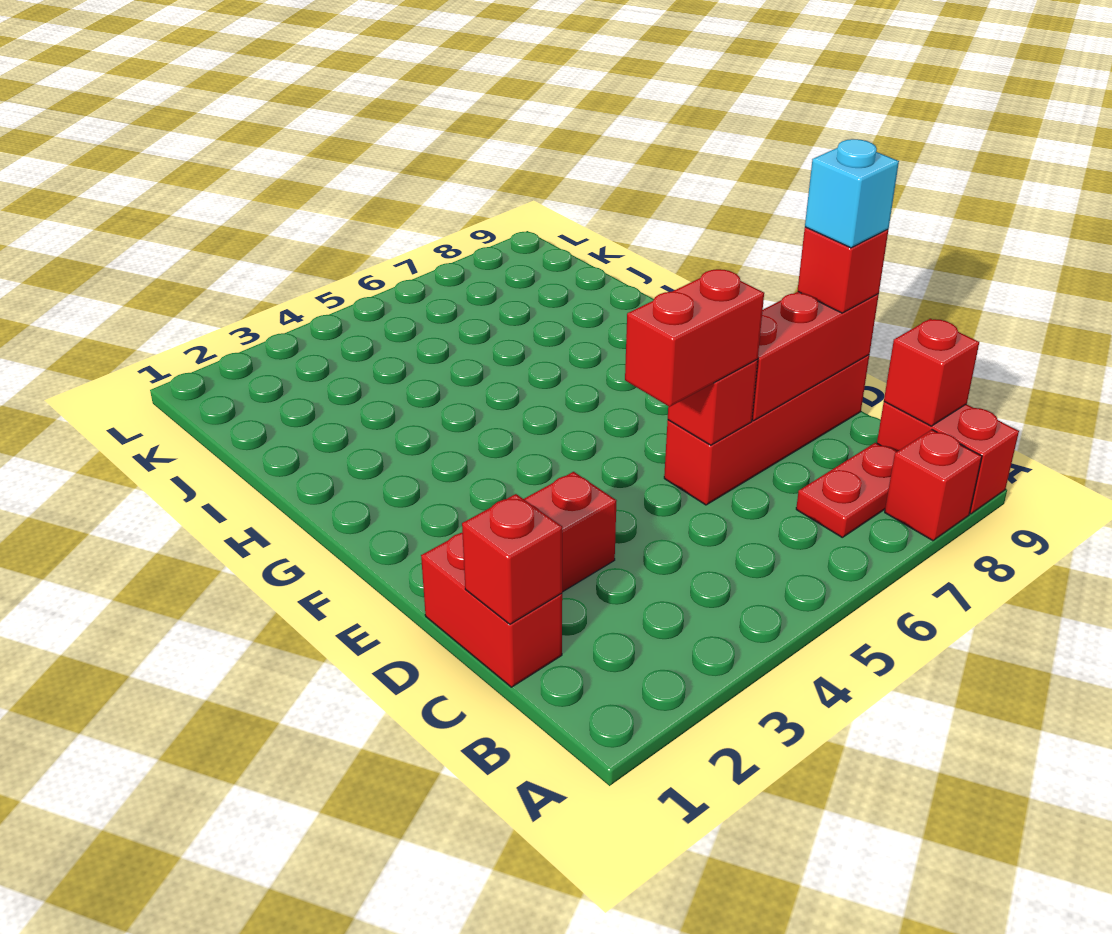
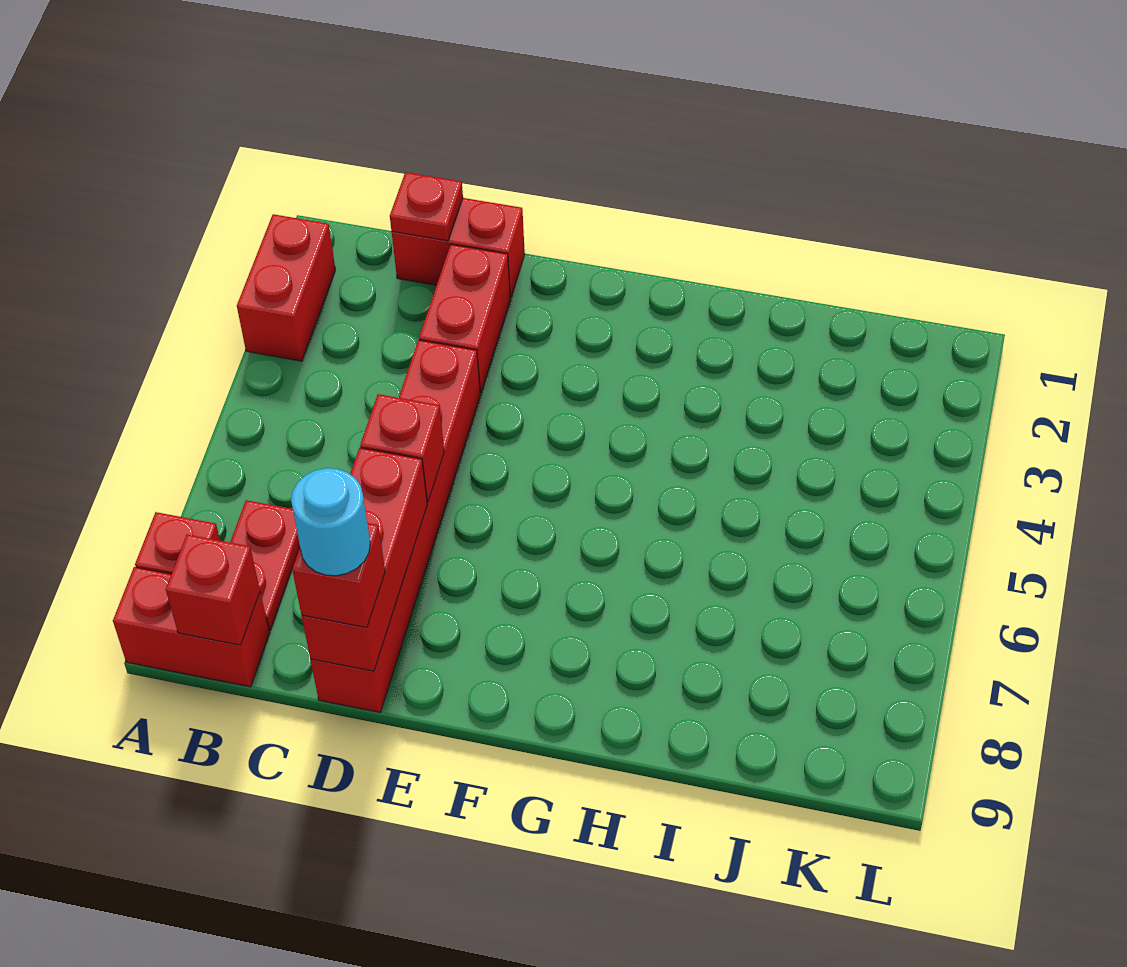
red 1x1 brick [462,494,562,624] -> red 1x1 plate [390,172,463,241]
red 1x2 brick [625,269,764,407] -> red 1x2 brick moved to [237,214,335,361]
red 1x4 brick [664,355,869,505] -> red 1x6 brick [310,340,480,712]
cyan 1x1 brick [805,139,899,248] -> cyan 1x1 round brick [291,468,370,576]

